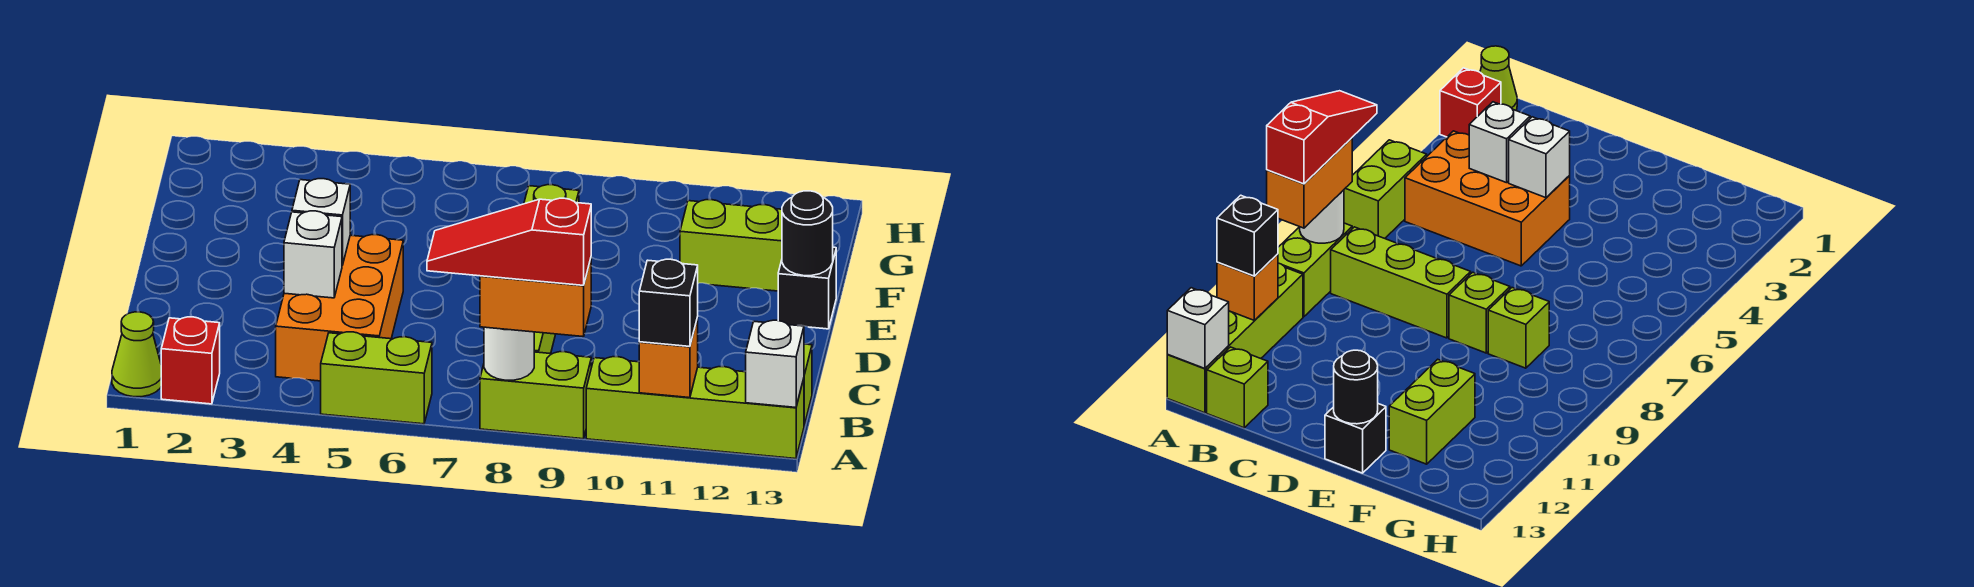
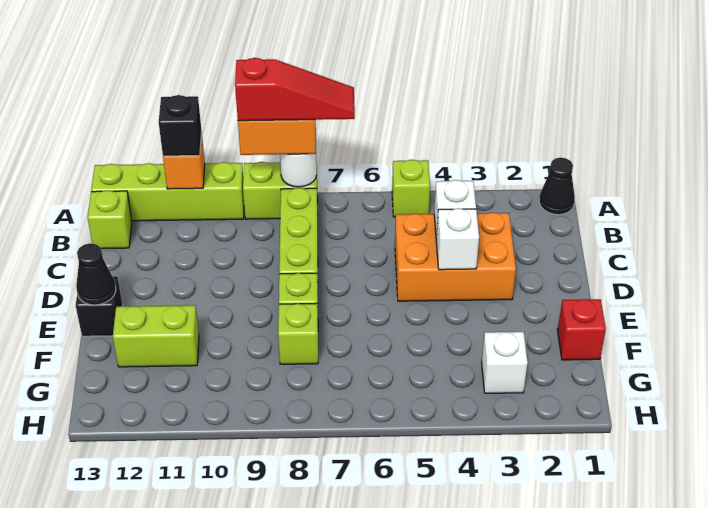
lime 1x1 cone [112,312,161,397] -> black 1x1 cone [539,157,575,215]
red 1x1 brick [161,317,220,404] -> red 1x1 brick moved to [558,299,606,360]
lime 1x2 brick [321,332,432,424] -> lime 1x1 brick [392,160,430,217]
white 1x1 brick [745,320,804,407] -> white 1x1 brick moved to [482,332,528,393]
orange 2x3 brick [276,235,403,381] -> orange 2x3 brick turned to [395,212,516,301]
black 1x1 round brick [782,191,833,276] -> black 1x1 cone [76,243,116,305]

